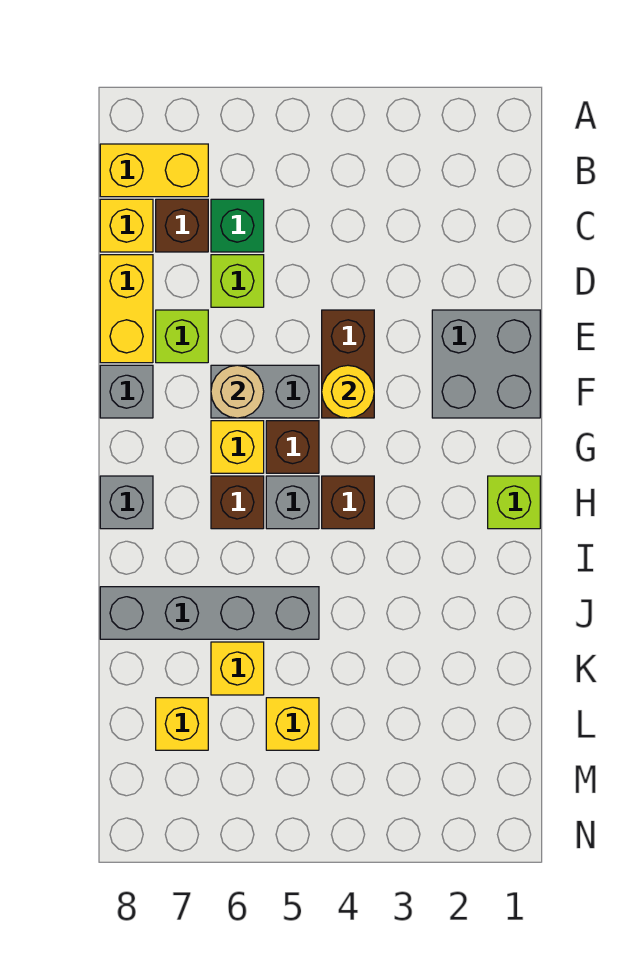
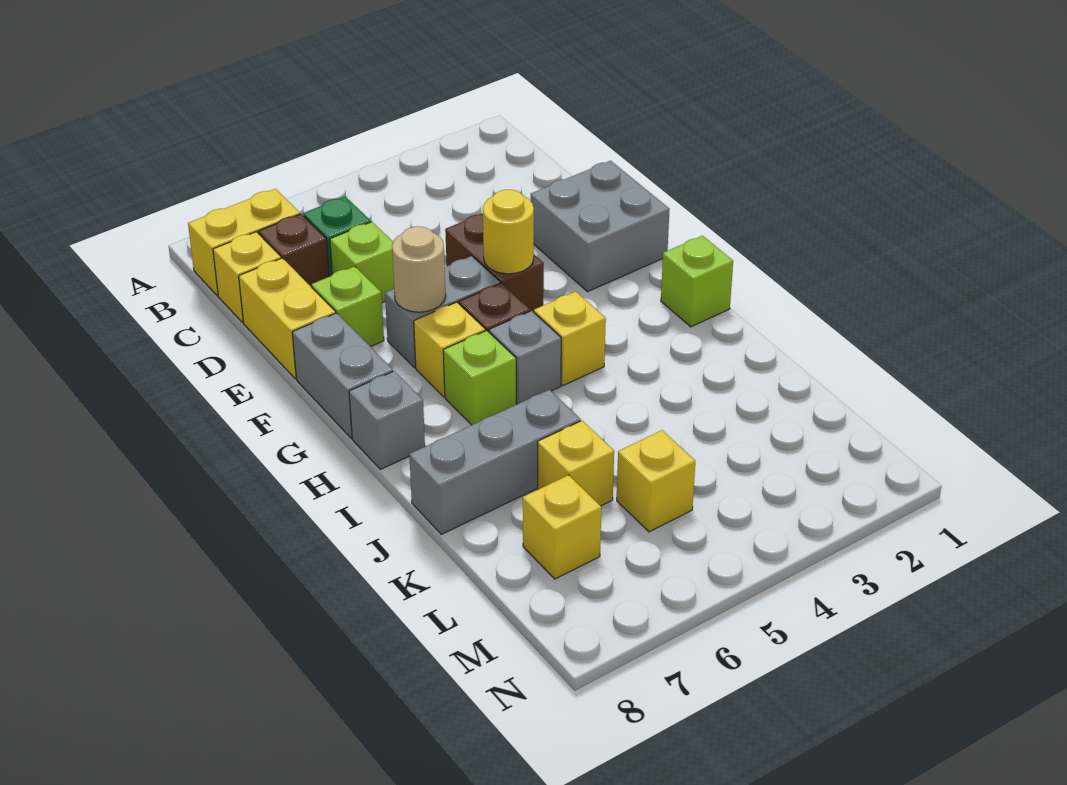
grey 1x1 brick [100,365,153,418] -> grey 1x2 brick [292,313,393,438]
brown 1x1 brick [322,476,374,529] -> yellow 1x1 brick [534,291,606,385]
brown 1x1 brick [211,476,264,529] -> lime 1x1 brick [443,330,516,425]
grey 1x4 brick [100,587,319,639] -> grey 1x3 brick [409,390,581,534]

